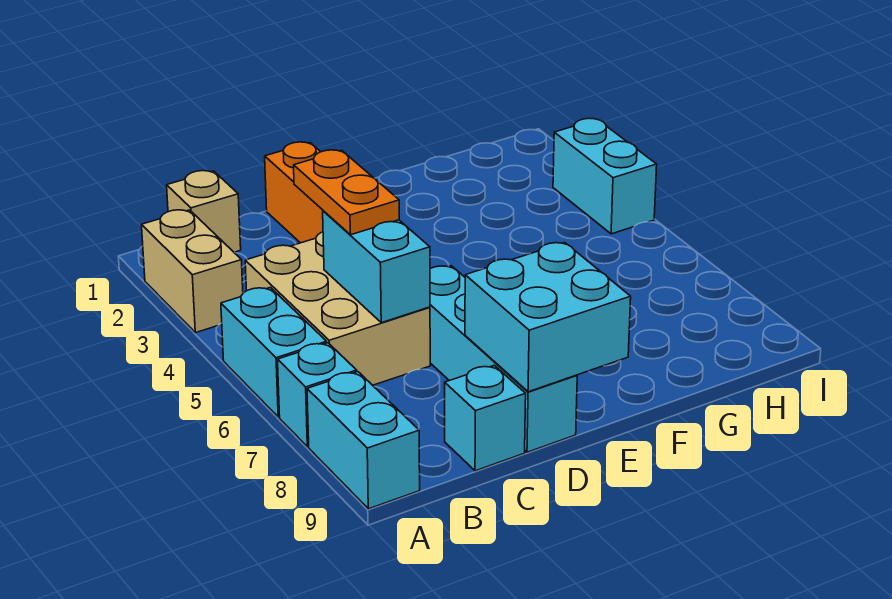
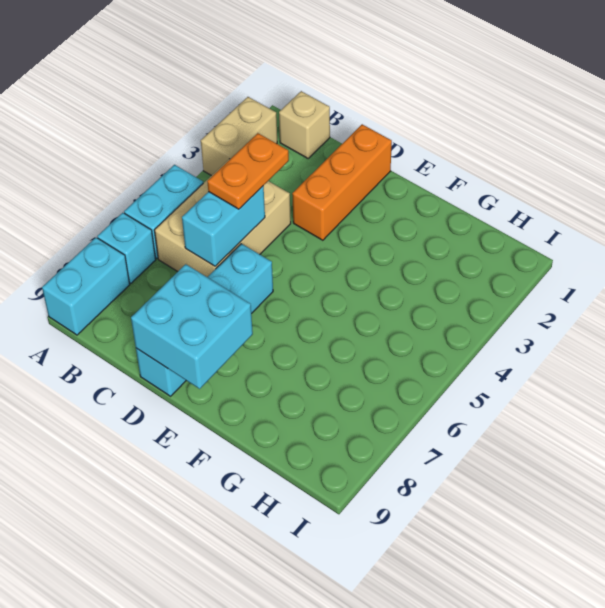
cyan 1x1 brick [445,365,526,471] -> none
cyan 1x2 brick [553,118,657,234] -> none

